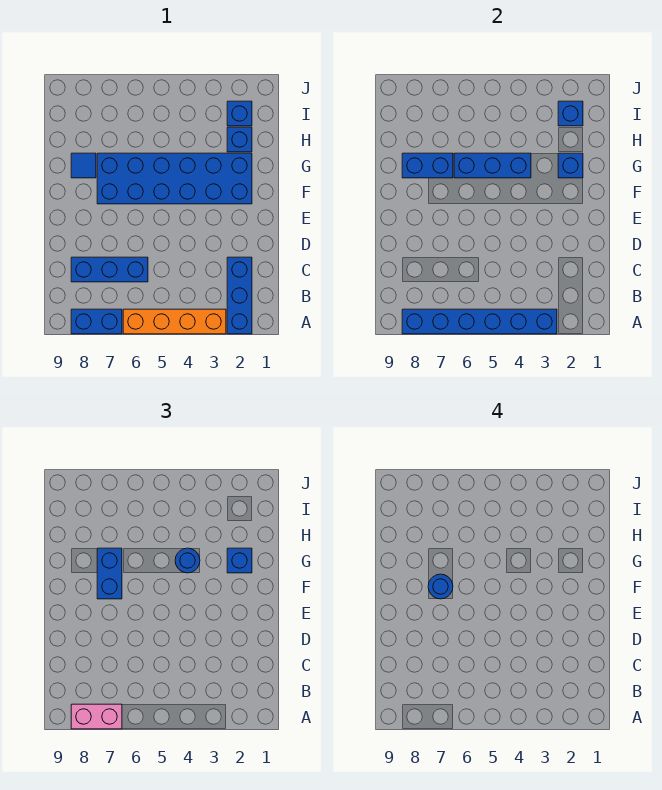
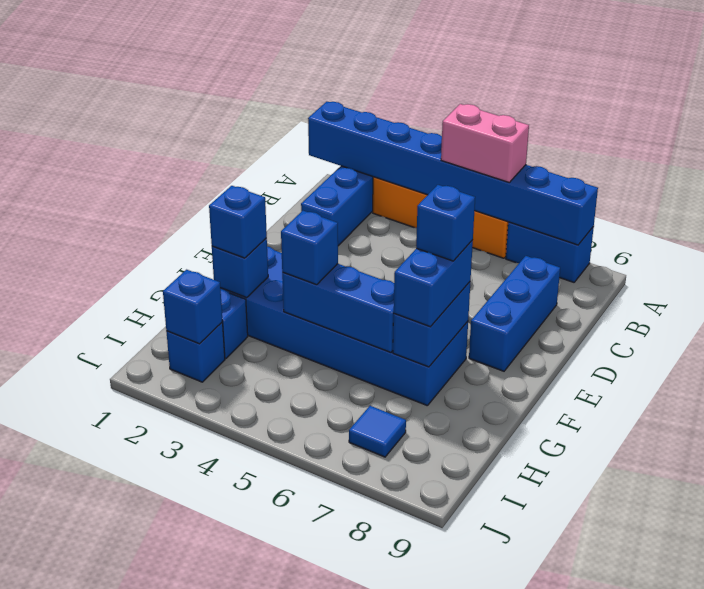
blue 1x6 brick [402,309,557,334] -> blue 1x8 brick [308,102,598,245]
pink 1x2 brick [71,704,122,729] -> pink 1x2 brick moved to [441,104,529,182]
blue 1x3 brick [71,257,148,282] -> blue 1x3 brick turned to [469,256,560,371]
blue 1x1 round brick [428,574,453,599] -> blue 1x1 brick [416,185,475,261]
blue 1x1 round brick [175,548,200,573] -> blue 1x1 brick [281,211,338,285]
blue 1x2 brick [402,153,453,178] -> blue 1x2 brick turned to [393,282,470,367]
blue 1x1 tile [71,153,96,178] -> blue 1x1 tile moved to [349,406,406,457]

